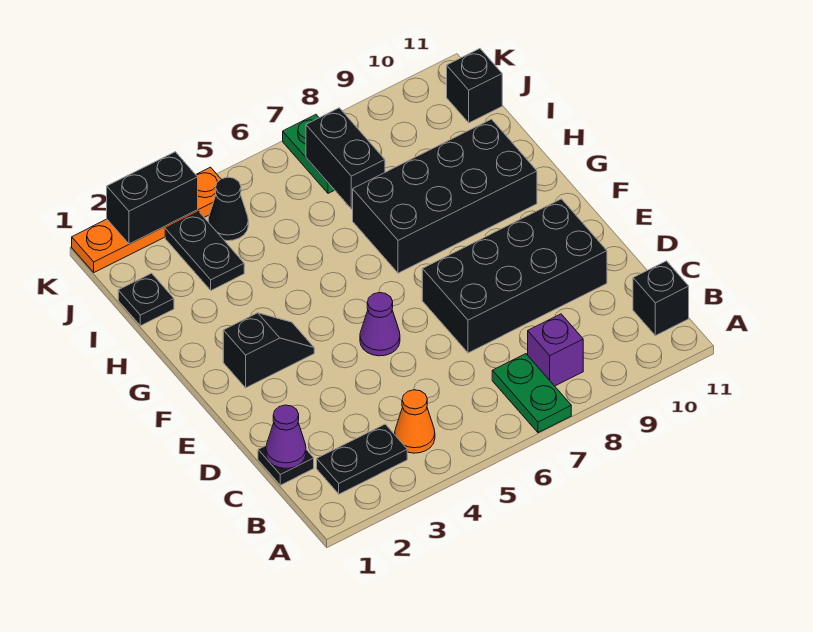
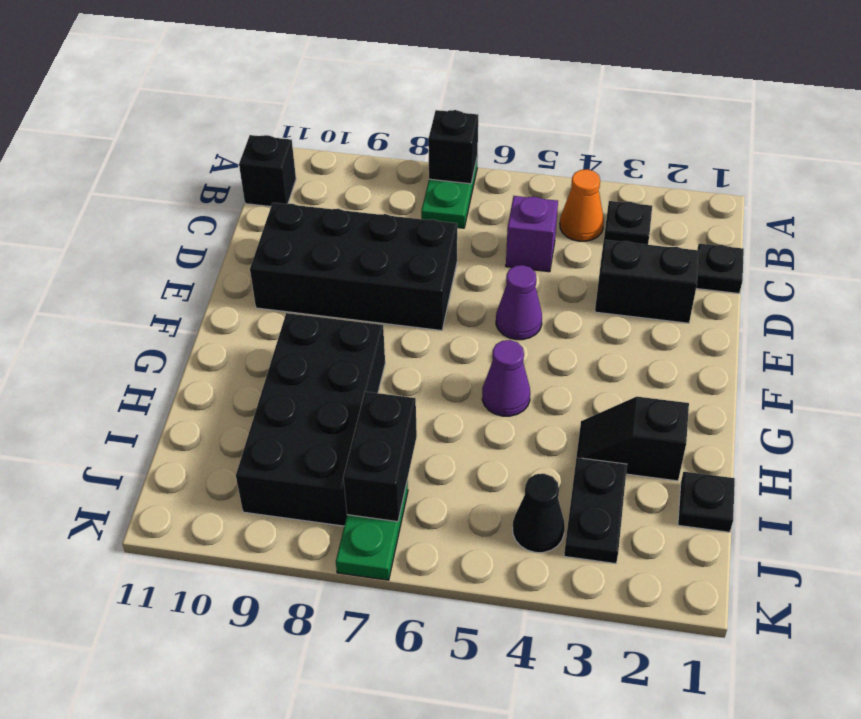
black 1x2 plate [317,424,407,494] -> black 1x1 plate [604,201,652,245]
purple 1x1 brick [528,314,583,386] -> purple 1x1 brick moved to [506,196,558,272]
purple 1x1 cone [266,405,306,468] -> purple 1x1 cone moved to [482,340,530,416]
black 1x2 slope [223,313,314,388] -> black 1x2 slope moved to [576,397,689,481]
black 2x4 brick [353,119,537,273] -> black 2x4 brick turned to [236,313,385,526]
black 1x1 brick [447,49,502,123] -> black 1x1 brick moved to [428,110,478,184]
orange 1x4 plate [72,167,221,272] -> none
black 1x2 brick [107,152,198,244] -> black 1x2 brick moved to [595,240,699,323]

